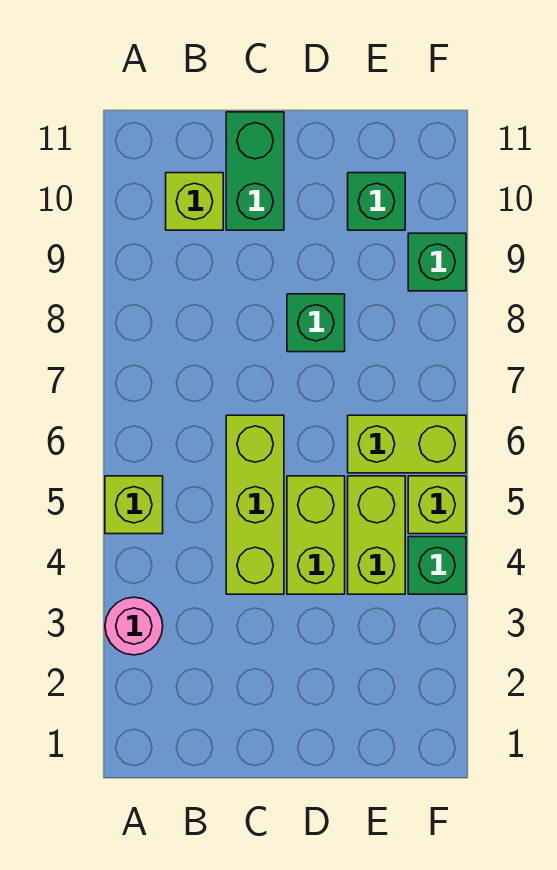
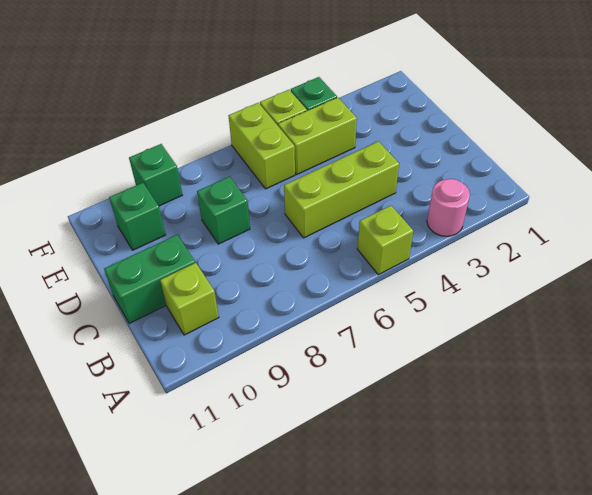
lime 1x2 brick [287,476,345,594] -> none

